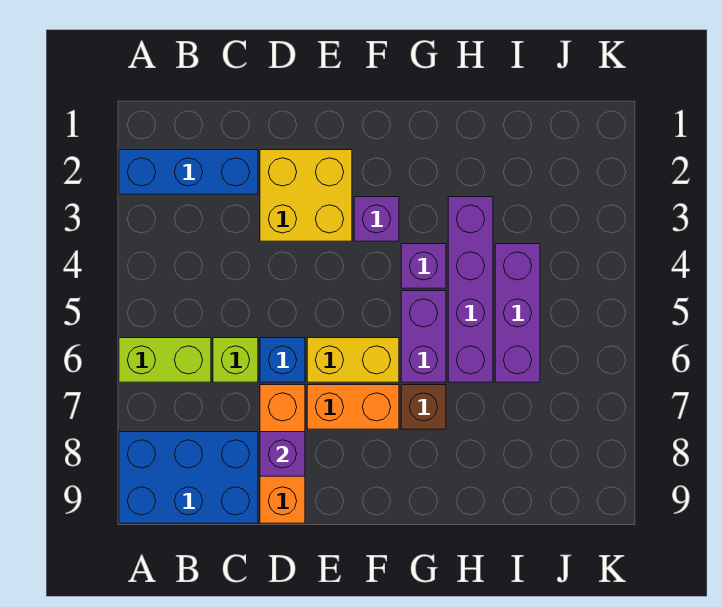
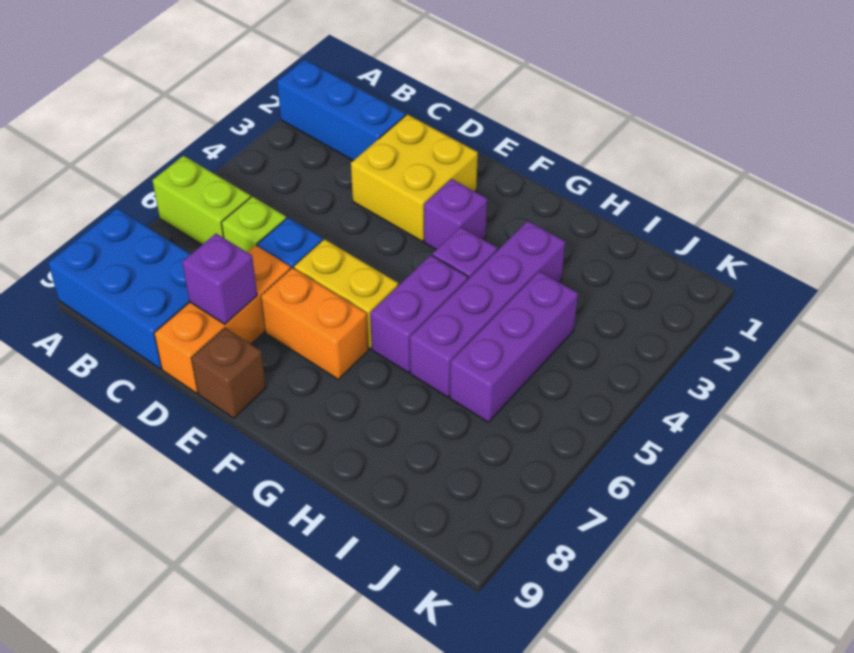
brown 1x1 brick [401,385,446,429] -> brown 1x1 brick moved to [191,328,266,418]

